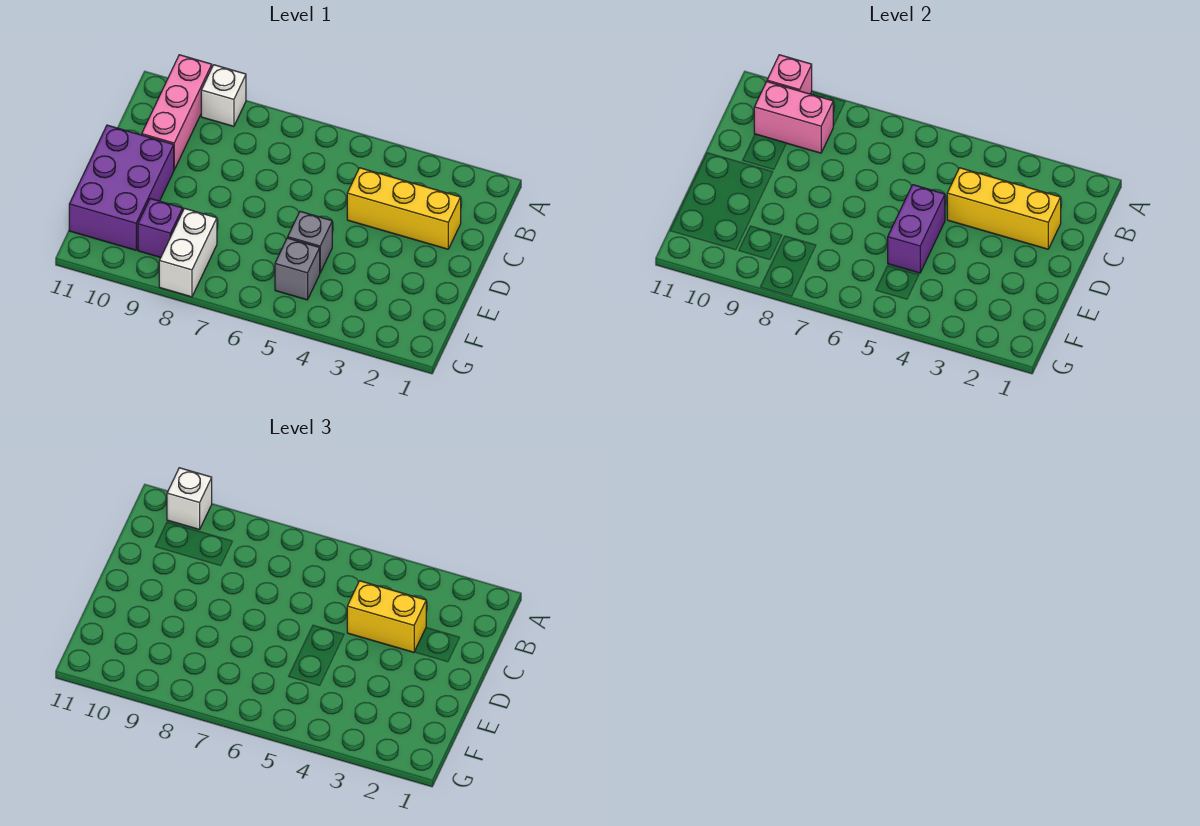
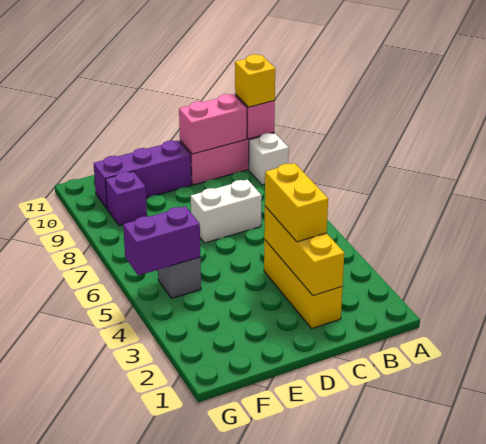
white 1x1 brick [167,468,212,530] -> yellow 1x1 brick [235,54,275,107]
pink 1x2 brick [754,82,833,153] -> pink 1x2 brick turned to [179,94,247,154]
purple 1x2 brick [888,185,945,273] -> purple 1x2 brick moved to [123,206,200,276]
purple 2x3 brick [69,125,174,250] -> purple 1x3 brick [94,140,192,208]
grey 1x1 brick [288,211,332,272] -> none
white 1x2 brick [159,208,217,297] -> white 1x2 brick moved to [191,180,262,243]

